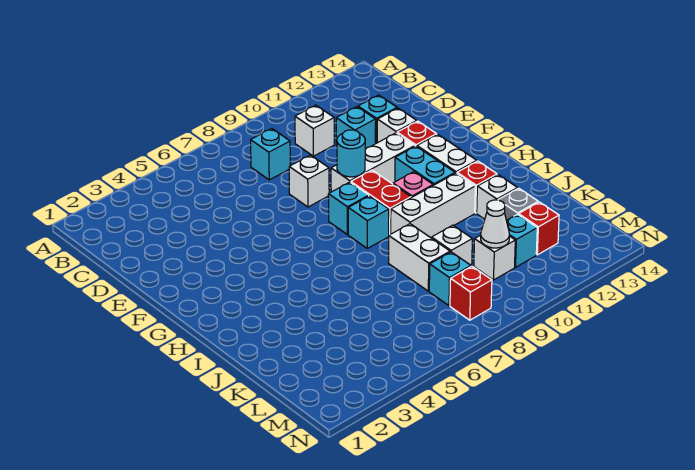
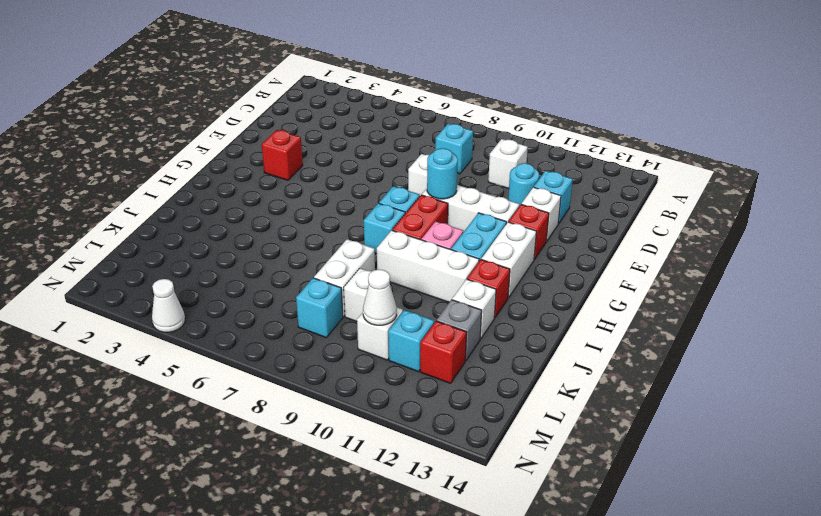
cyan 1x1 brick [336,107,376,149] -> cyan 1x1 round brick [508,163,539,206]
red 1x1 brick [450,266,492,320] -> red 1x1 brick moved to [262,130,303,180]
none -> white 1x1 cone [152,279,185,332]

